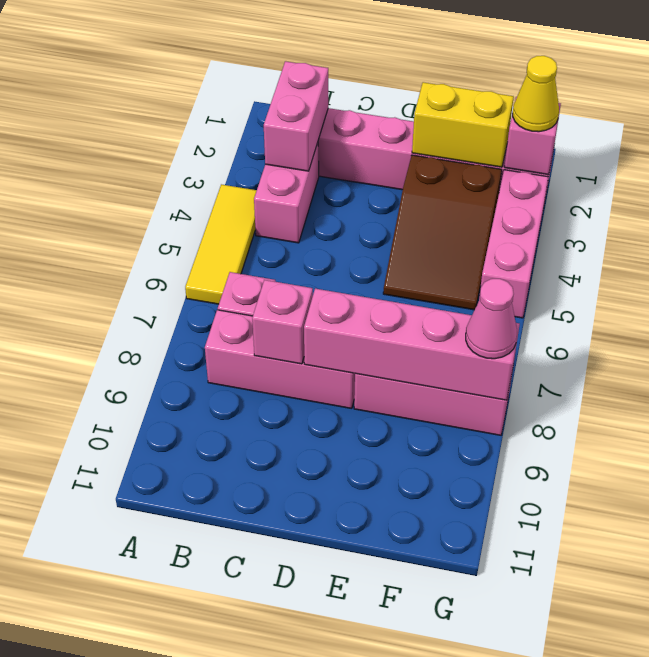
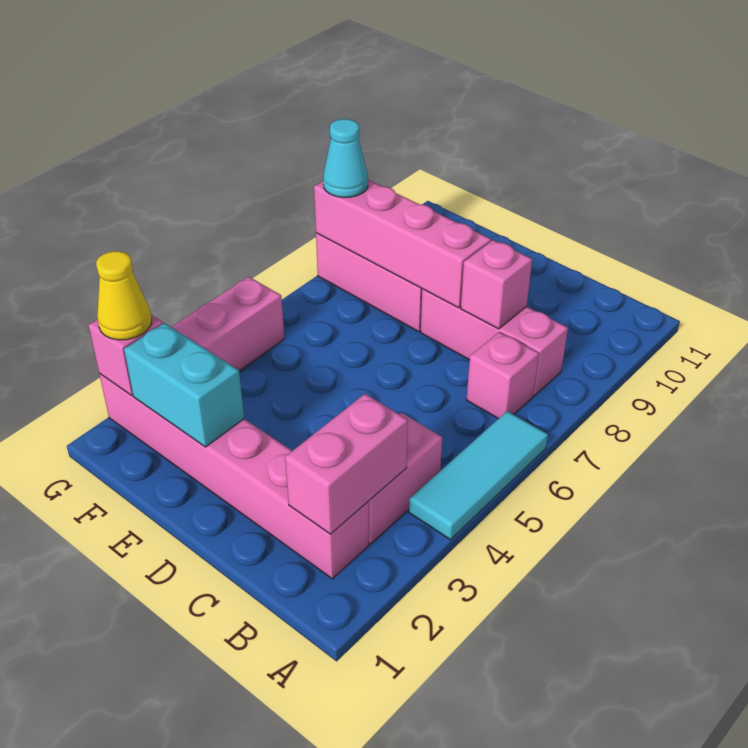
yellow 1x3 tile [185,184,257,304] -> cyan 1x3 tile [409,411,548,540]
yellow 1x2 brick [412,82,514,167] -> cyan 1x2 brick [124,323,244,447]
brown 2x3 slope [383,155,502,310] -> none
pink 1x1 cone [466,279,517,359] -> cyan 1x1 cone [323,119,368,198]

